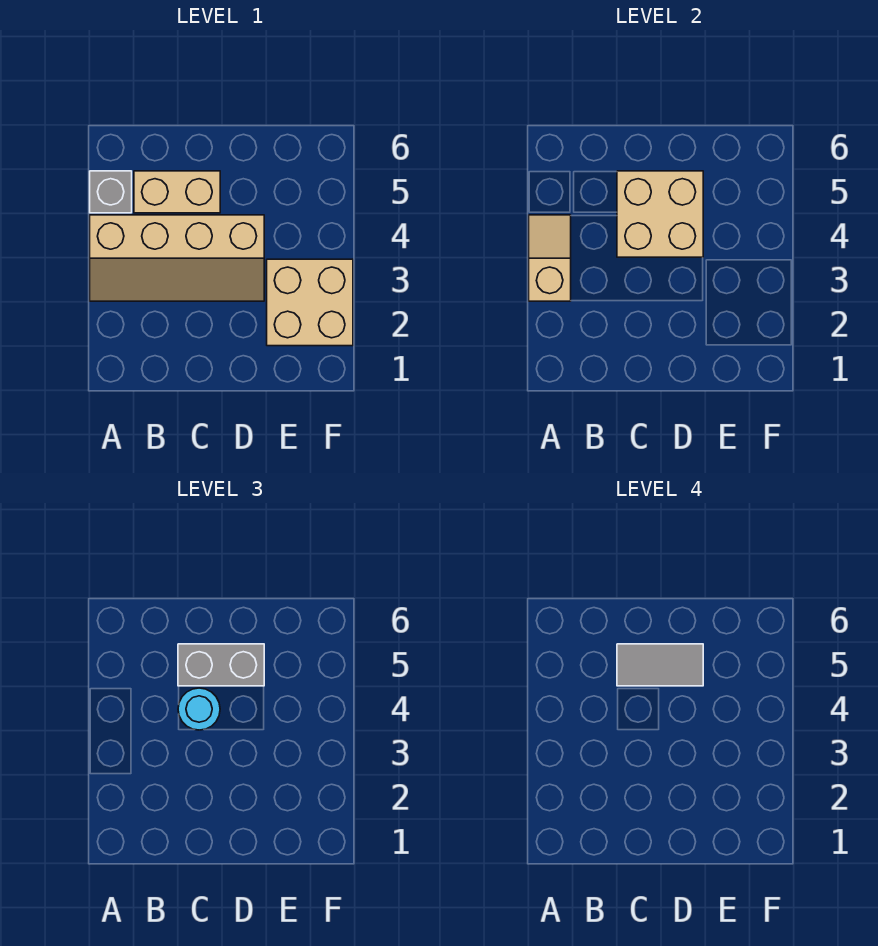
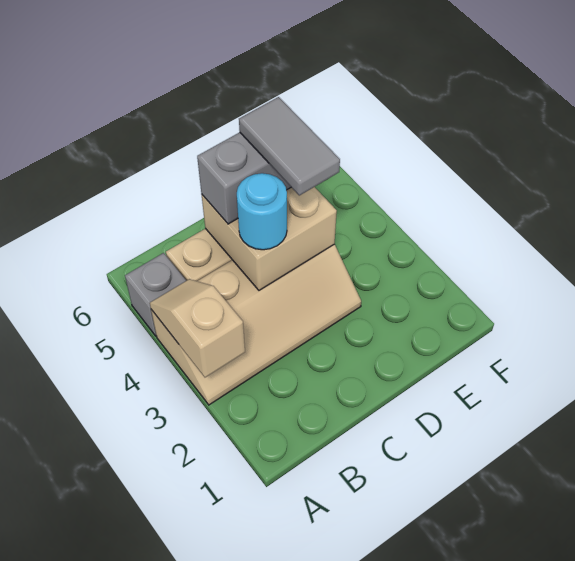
grey 1x2 tile [617,644,703,686] -> grey 1x2 tile turned to [239,97,340,195]
tan 2x2 brick [267,259,353,346] -> none

